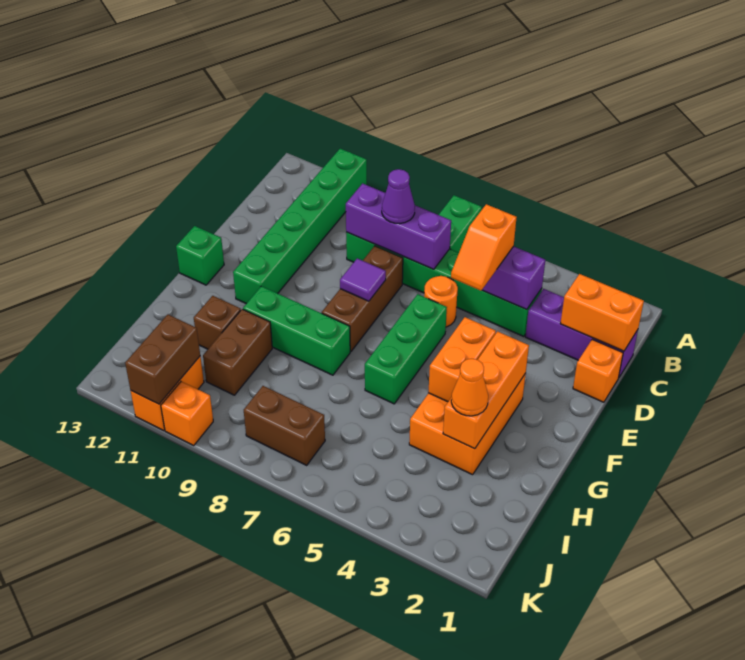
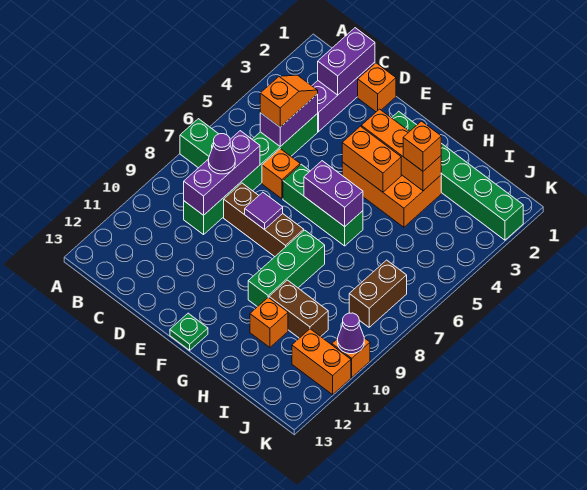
green 1x6 brick [233,149,367,304] -> green 1x6 brick moved to [392,111,523,240]
orange 1x2 brick [560,274,644,351] -> purple 1x2 brick [318,28,375,95]
orange 1x2 slope [451,204,517,291] -> orange 1x2 slope turned to [260,75,318,127]
orange 1x1 round brick [424,276,458,327] -> orange 1x1 brick [262,149,300,199]
none -> purple 1x2 brick [304,161,363,227]
green 1x1 brick [176,226,224,285] -> green 1x1 plate [170,313,208,350]
orange 1x1 cone [451,359,488,416] -> orange 1x1 brick [403,121,441,171]
brown 1x1 brick [194,296,241,349] -> orange 1x1 brick [250,297,288,347]
brown 1x2 brick [125,314,200,404] -> none
none -> purple 1x1 cone [338,313,364,354]

